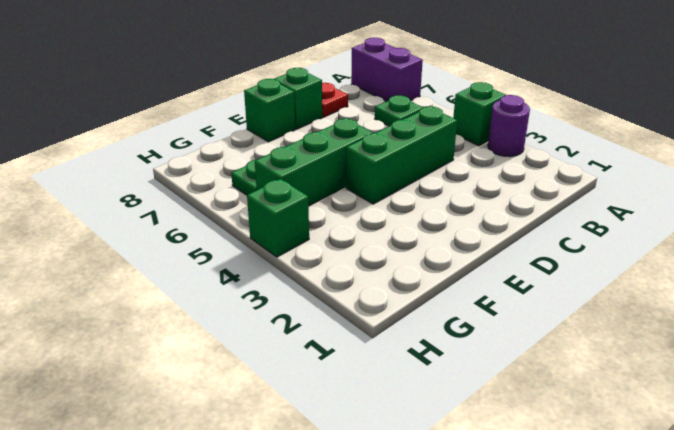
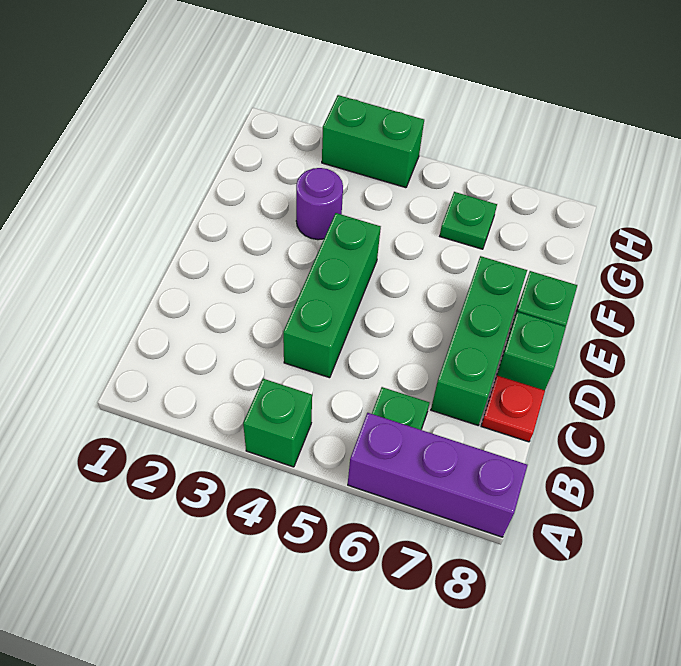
purple 1x1 round brick [488,95,530,157] -> purple 1x1 round brick moved to [296,168,343,240]
purple 1x2 brick [351,38,423,101] -> purple 1x3 brick [348,413,527,537]
green 1x3 brick [255,119,373,206] -> green 1x3 brick moved to [431,256,527,425]
green 1x1 brick [247,179,309,257] -> green 1x2 brick [322,95,424,188]

